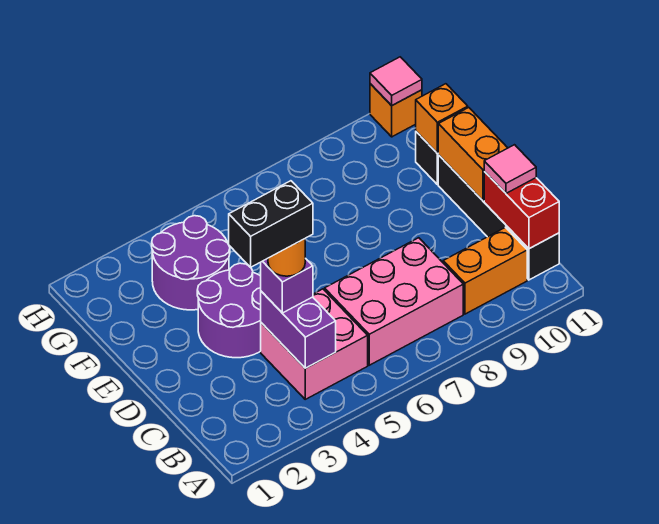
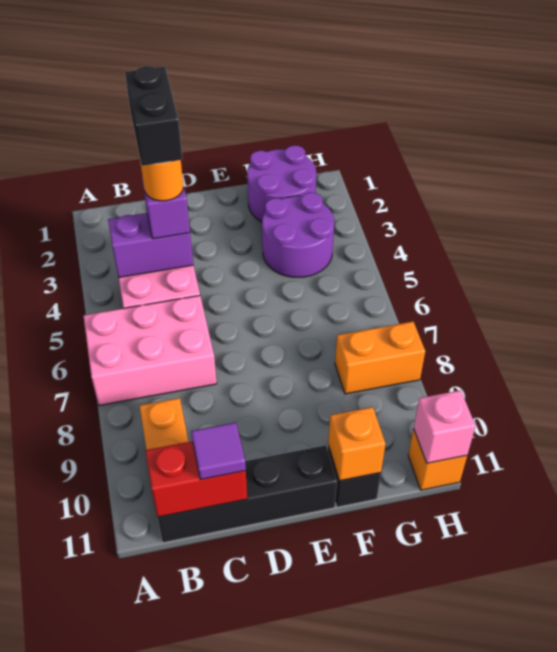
pink 2x3 brick [325,238,463,365] -> pink 2x3 brick turned to [84,296,217,405]
pink 1x1 tile [484,145,536,193] -> purple 1x1 tile [191,423,246,480]
purple 2x2 round brick [197,263,261,358] -> purple 2x2 round brick moved to [247,146,316,222]
orange 1x2 brick [438,108,507,201] -> orange 1x2 brick moved to [335,322,425,394]
pink 1x1 tile [370,57,422,106] -> pink 1x1 brick [414,390,476,463]

